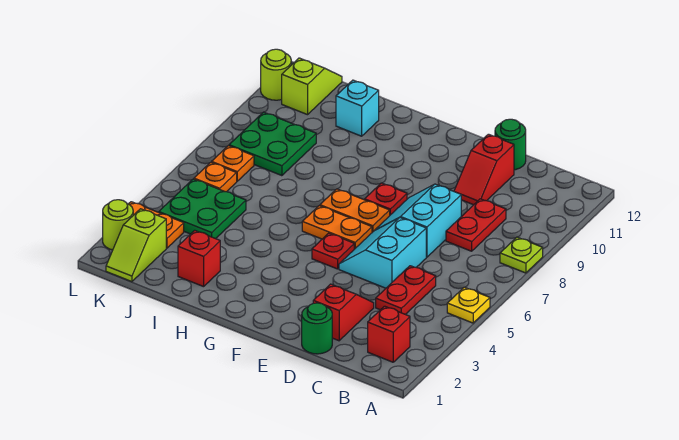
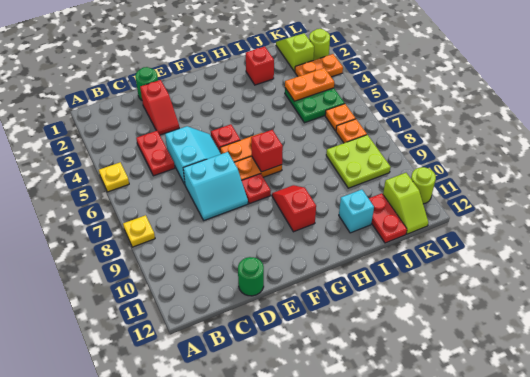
lime 1x1 plate [500,237,543,273] -> yellow 1x1 plate [123,215,155,247]
red 1x1 brick [368,306,410,362] -> red 1x1 brick moved to [251,130,283,172]
red 1x2 plate [446,199,506,251] -> red 1x2 plate moved to [369,193,407,243]
cyan 2x2 slope [374,184,461,257] -> cyan 2x2 slope turned to [183,152,248,220]
red 1x2 slope [454,134,514,205] -> red 1x2 slope moved to [272,185,316,232]
none -> orange 1x2 plate [285,68,334,101]
green 2x2 plate [229,112,316,176] -> lime 2x2 plate [326,135,391,188]

